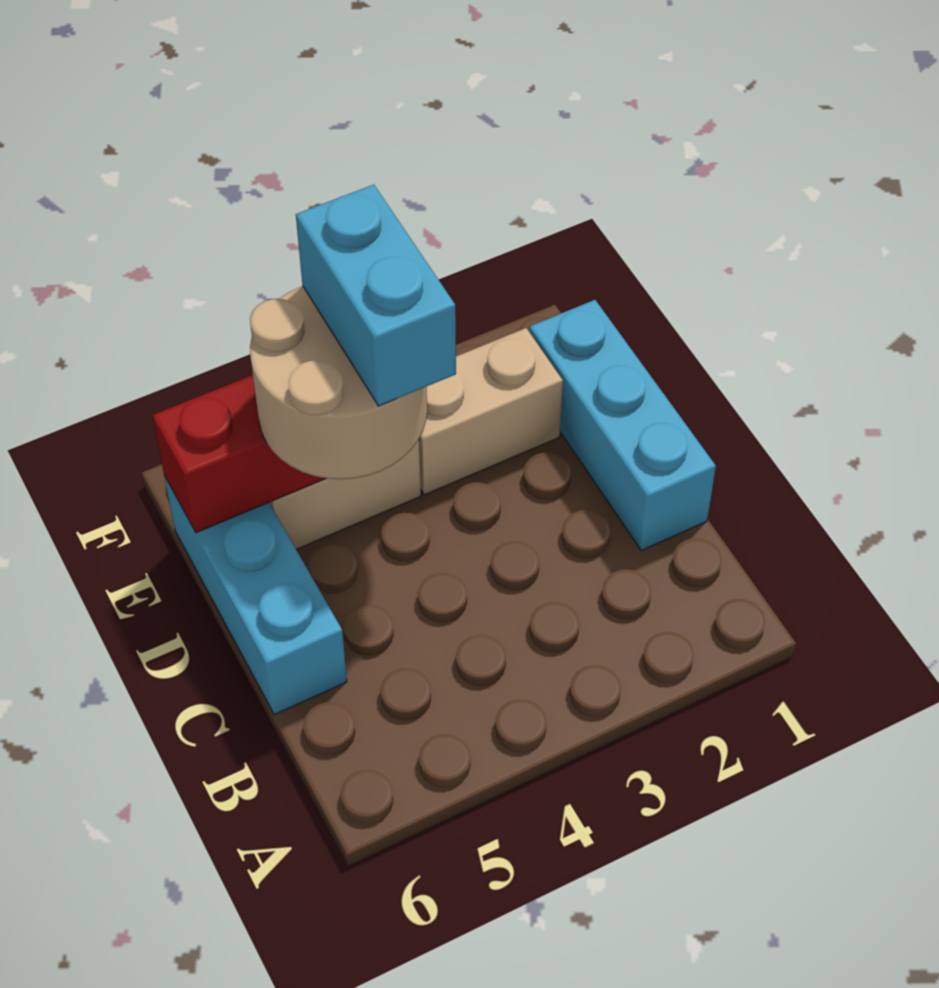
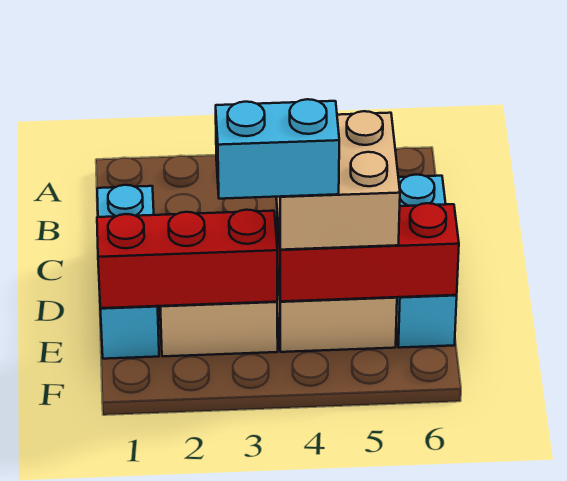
tan 2x2 round brick [250,286,427,479] -> tan 2x2 brick [276,111,400,250]
cyan 1x2 brick [296,185,456,406] -> cyan 1x2 brick turned to [216,99,339,199]
none -> red 1x3 brick [97,210,277,308]

